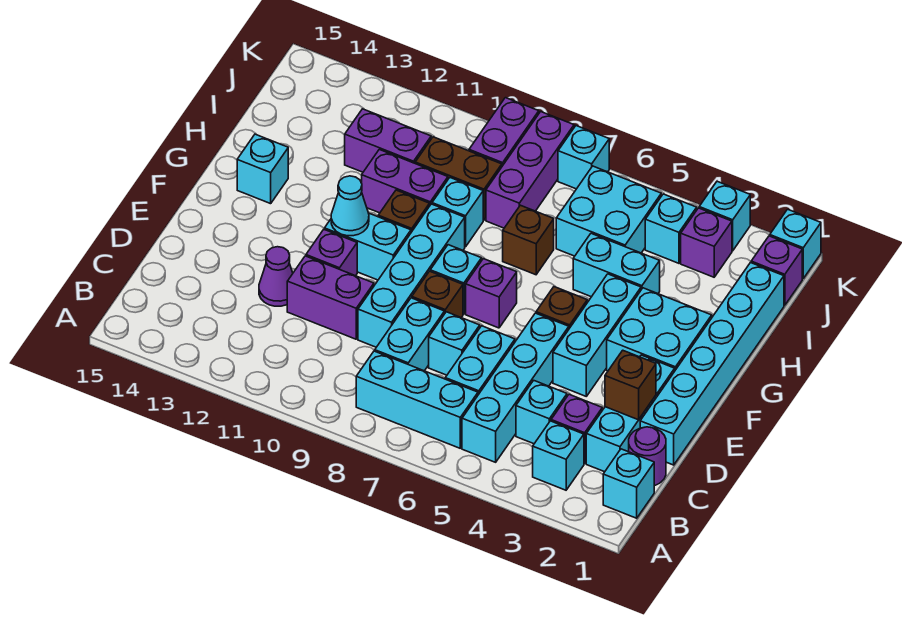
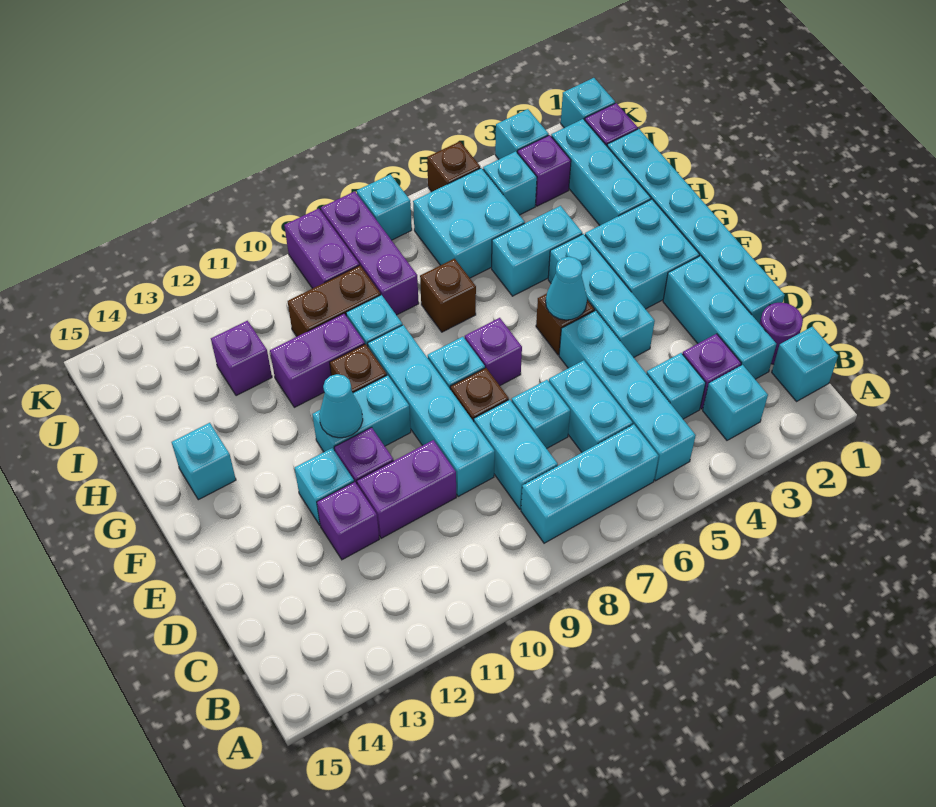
brown 1x1 brick [605,350,656,420] -> brown 1x1 brick moved to [427,141,480,192]
purple 1x1 cone [259,247,293,306] -> purple 1x1 brick [317,482,379,560]
none -> cyan 1x1 brick [295,448,354,525]
none -> cyan 1x1 cone [546,257,587,320]
none -> cyan 1x3 brick [551,119,651,225]
purple 1x2 brick [345,109,431,172] -> purple 1x1 brick [211,321,272,396]

